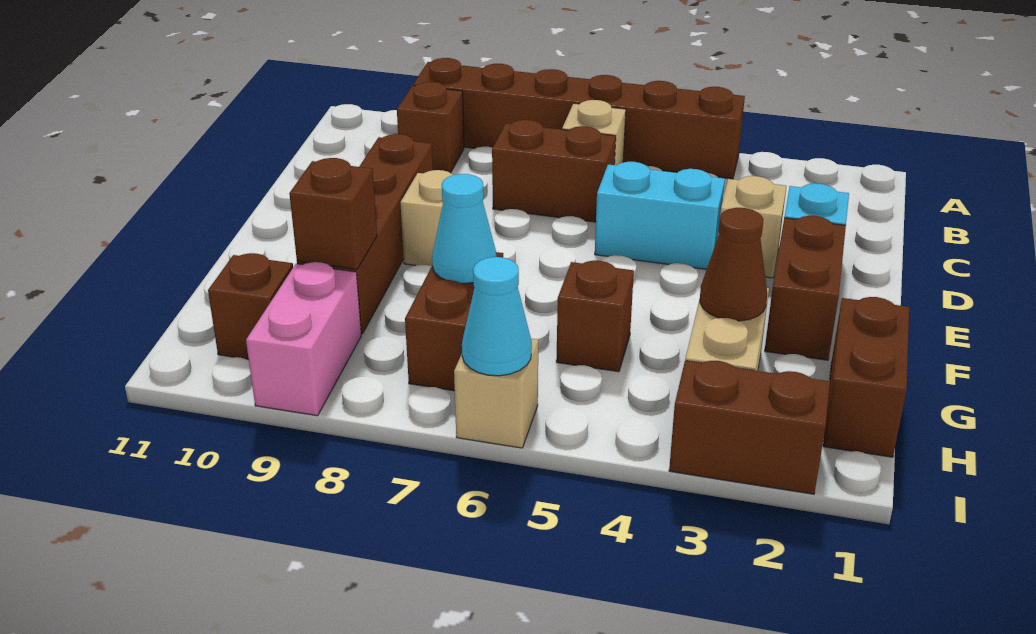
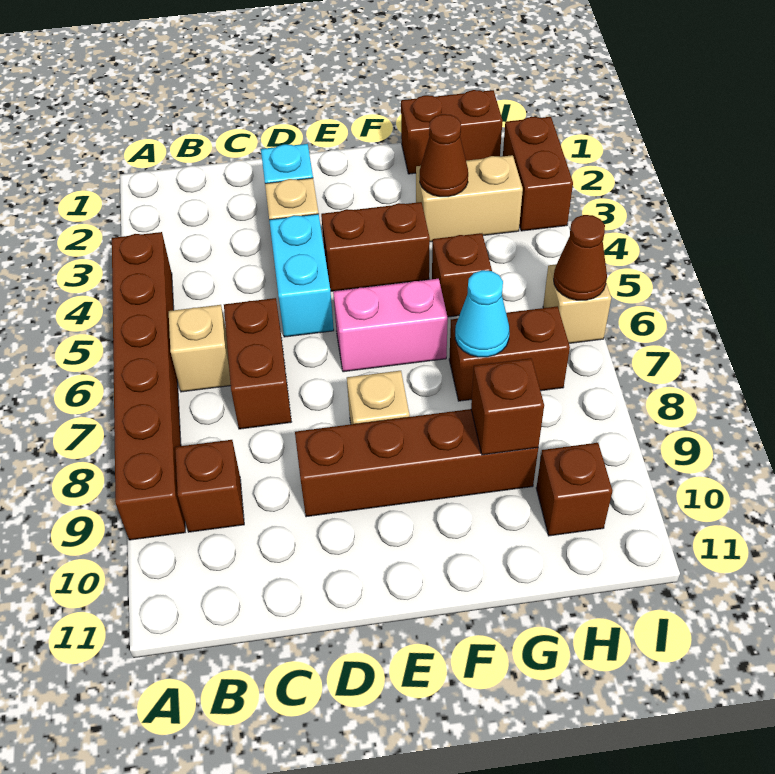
brown 1x2 brick [765,216,846,360] -> brown 1x2 brick moved to [321,202,430,291]
pink 1x2 brick [246,262,361,416] -> pink 1x2 brick moved to [333,279,448,372]
cyan 1x1 cone [462,257,532,376] -> brown 1x1 cone [554,215,607,300]

